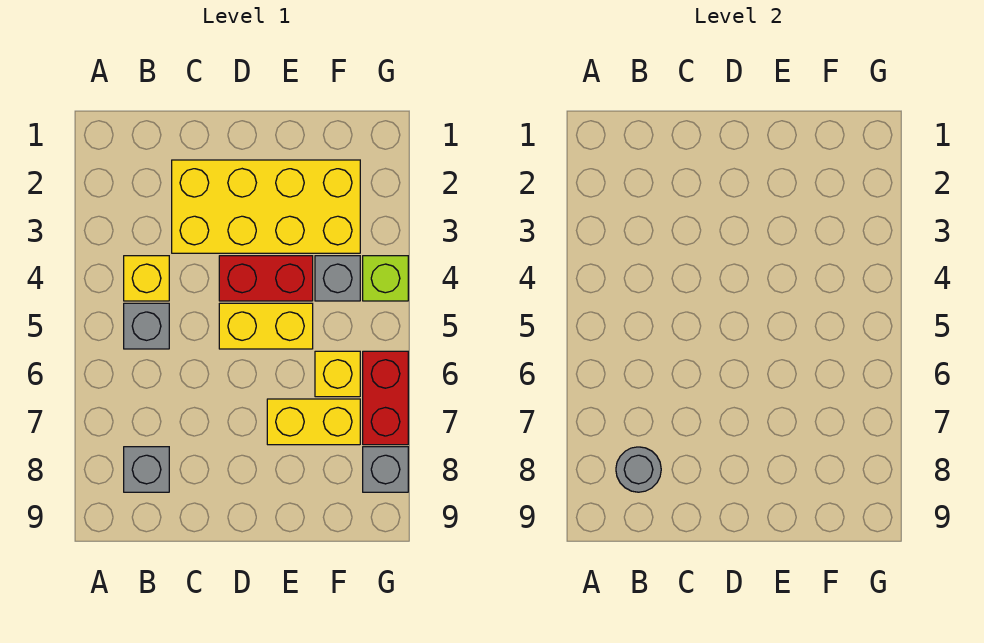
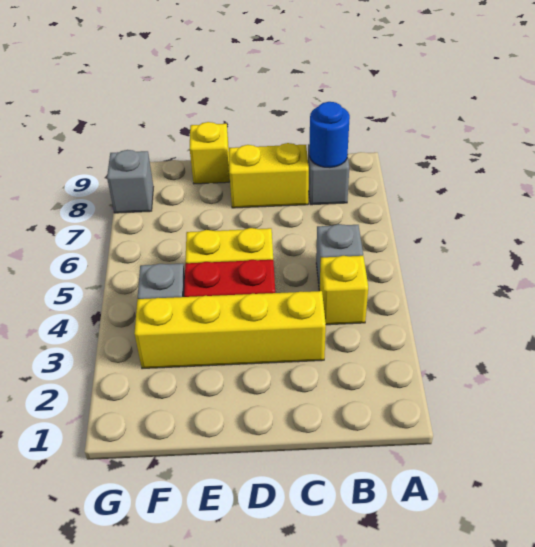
grey 1x1 round brick [616,447,661,492] -> blue 1x1 round brick [309,102,350,168]
yellow 2x4 brick [172,160,360,253] -> yellow 1x4 brick [134,291,326,369]
yellow 1x2 brick [267,399,360,445] -> yellow 1x2 brick moved to [229,143,309,208]
yellow 1x1 brick [315,351,360,397] -> yellow 1x1 brick moved to [190,122,230,184]
lime 1x1 brick [363,256,408,301] -> none
red 1x2 brick [363,351,408,445] -> none

